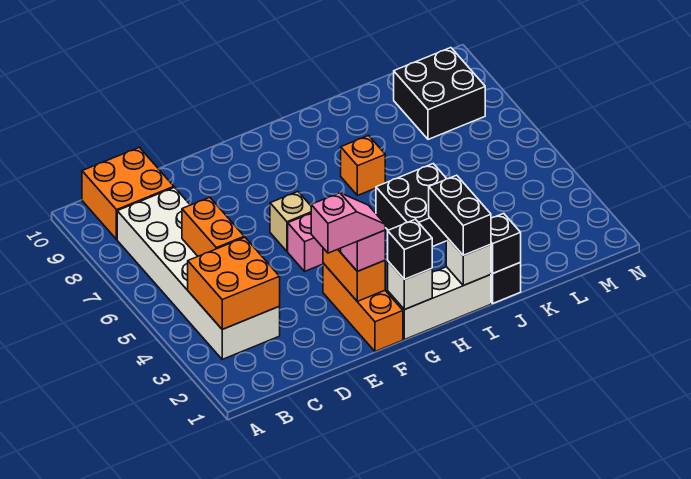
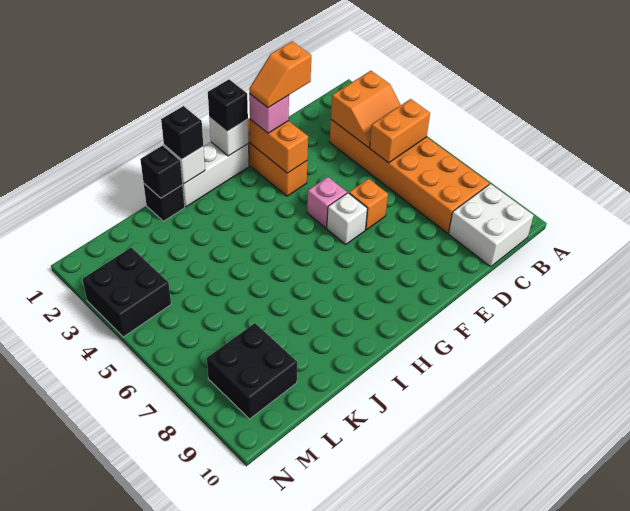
white 2x6 brick [117,187,280,359] -> orange 2x6 brick [330,120,489,233]
orange 2x2 brick [188,237,280,329] -> orange 2x2 slope [331,71,401,148]
orange 2x2 brick [82,147,174,239] -> white 2x2 brick [449,184,534,267]
orange 1x2 brick [182,197,244,256] -> orange 1x2 brick turned to [370,99,430,163]
pink 1x2 slope [311,193,385,253] -> orange 1x2 slope [249,41,311,108]
tan 1x1 brick [270,192,311,251] -> white 1x1 brick [327,193,368,244]
black 1x2 brick [429,175,491,255] -> black 1x1 brick [161,106,203,160]
black 2x2 brick [376,164,447,247] -> black 2x2 brick moved to [83,247,171,337]
orange 1x1 brick [341,136,385,196] -> orange 1x1 brick moved to [349,179,388,230]

